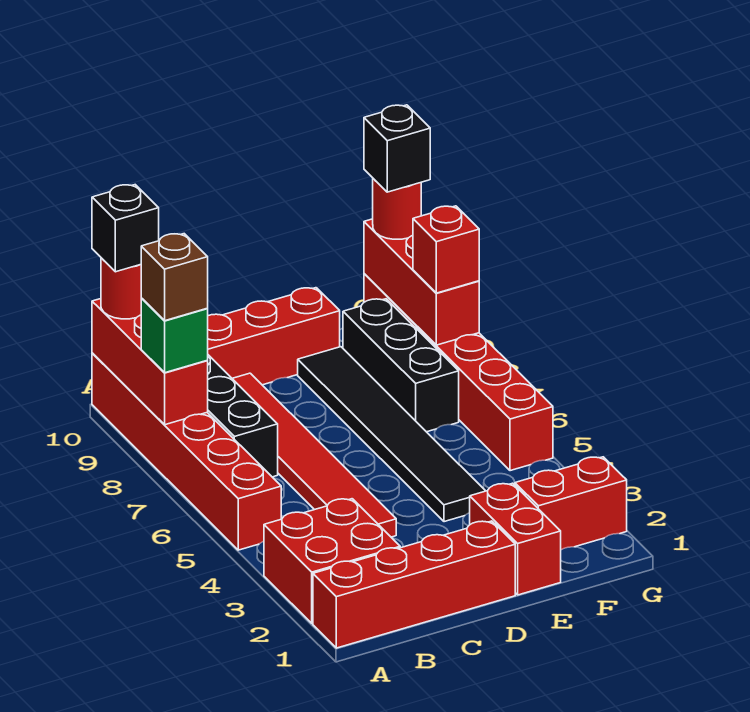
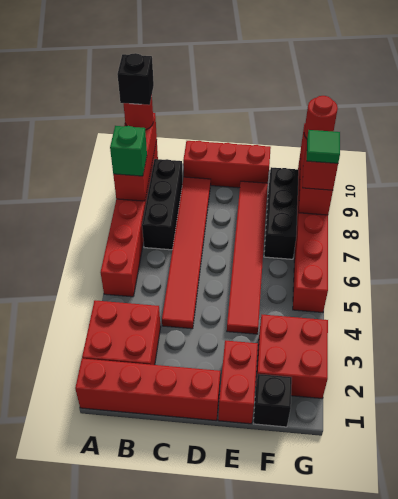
brown 1x1 brick [141,234,208,321] -> none
black 1x6 tile [298,347,485,522] -> red 1x6 tile [227,181,268,334]
red 1x2 brick [515,457,627,550] -> red 2x2 brick [256,315,328,398]
none -> green 1x1 tile [307,130,340,163]
black 1x1 brick [364,105,430,192] -> black 1x1 brick moved to [253,374,292,427]

